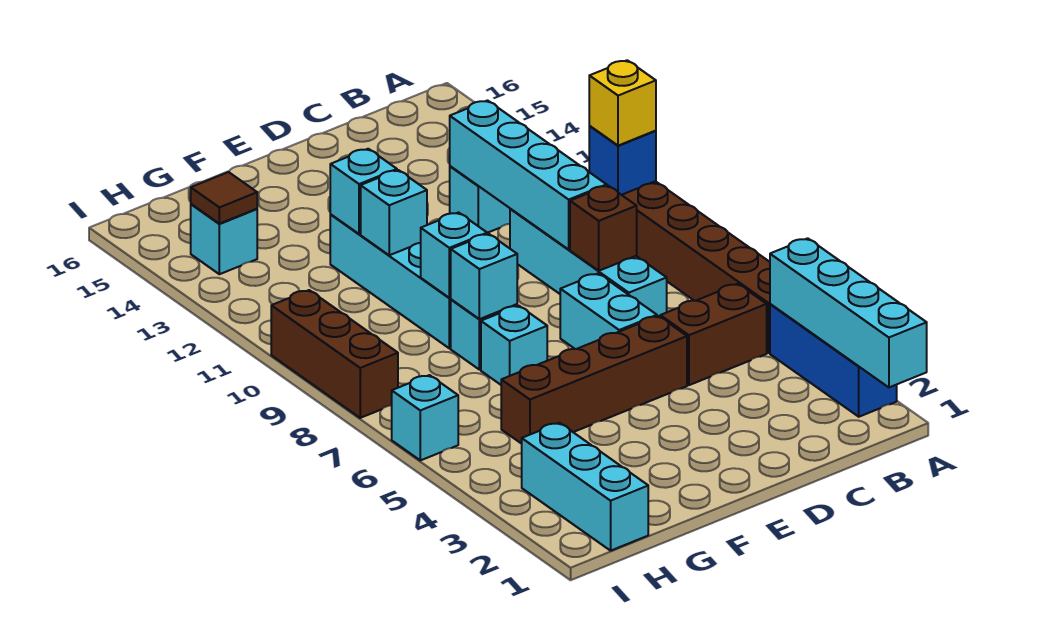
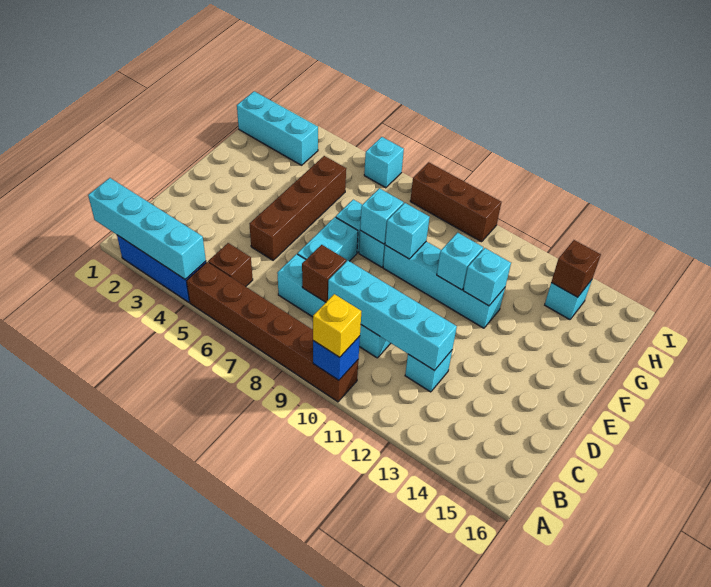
brown 1x2 brick [660,284,767,385] -> brown 1x1 brick [208,243,253,287]
cyan 1x2 brick [560,273,657,349] -> cyan 1x2 brick turned to [297,217,358,261]
brown 1x1 tile [191,172,257,224] -> brown 1x1 brick [551,240,601,297]

